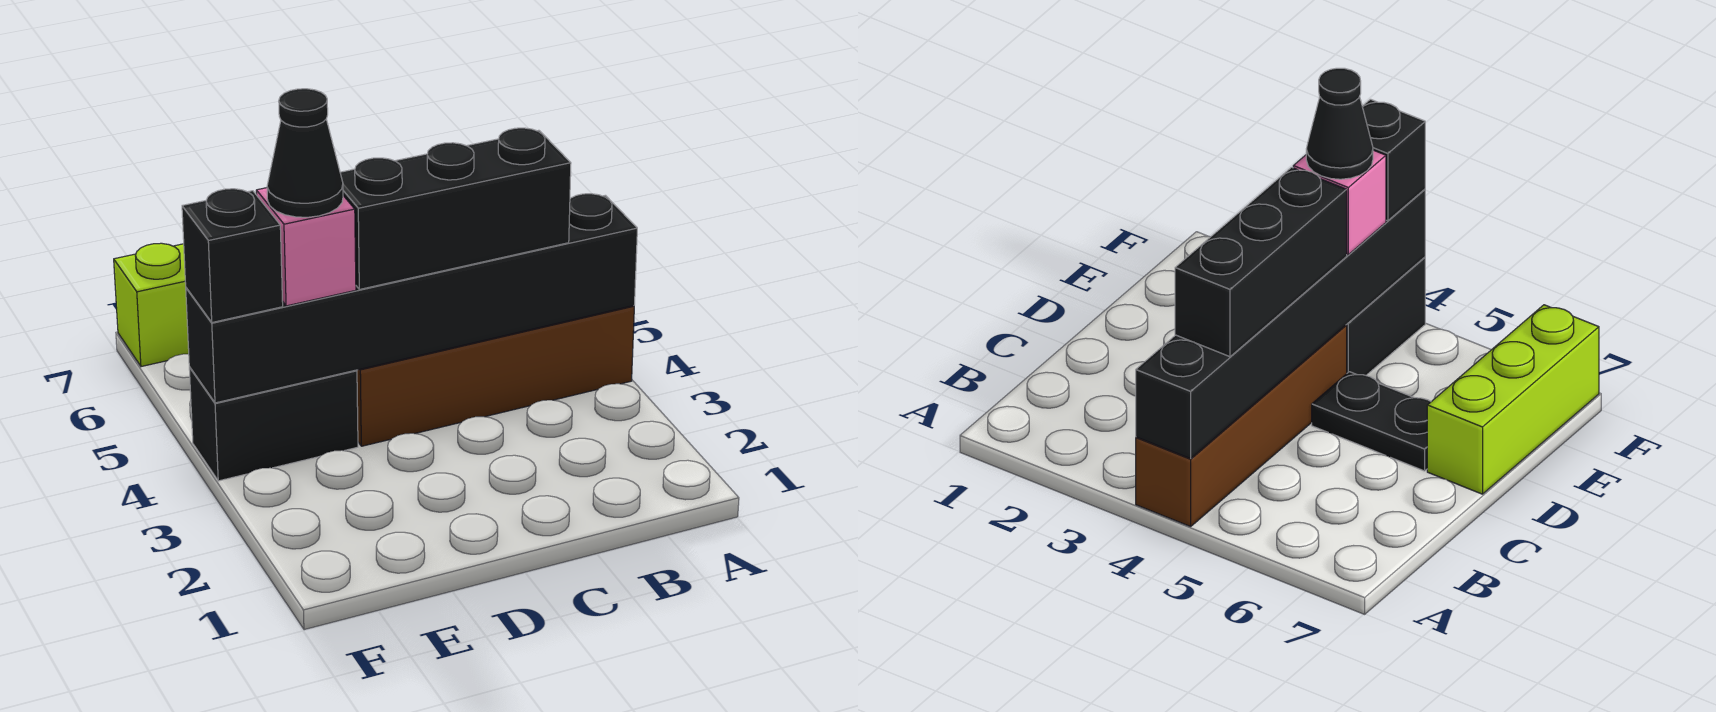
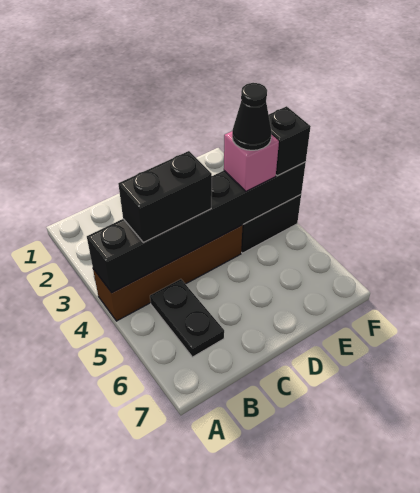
black 1x3 brick [340,128,571,289] -> black 1x2 brick [118,151,212,242]
black 1x2 plate [1312,372,1431,471] -> black 1x2 plate moved to [150,279,224,357]
lime 1x3 brick [114,243,189,367] -> none

